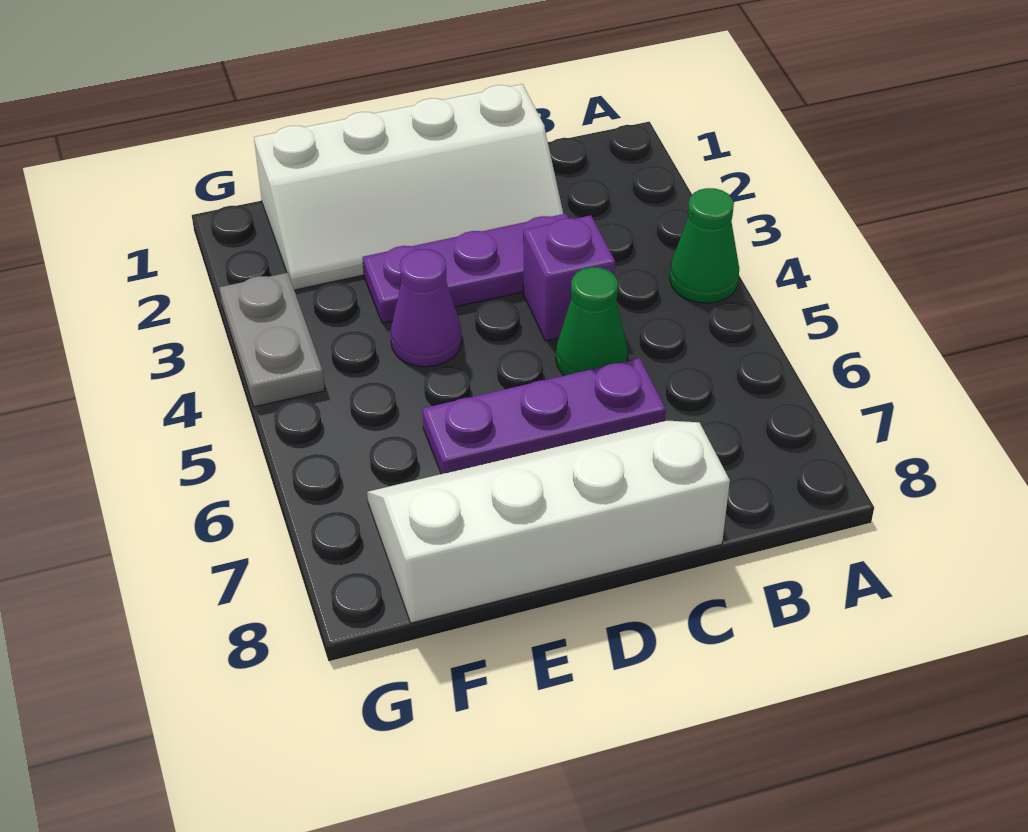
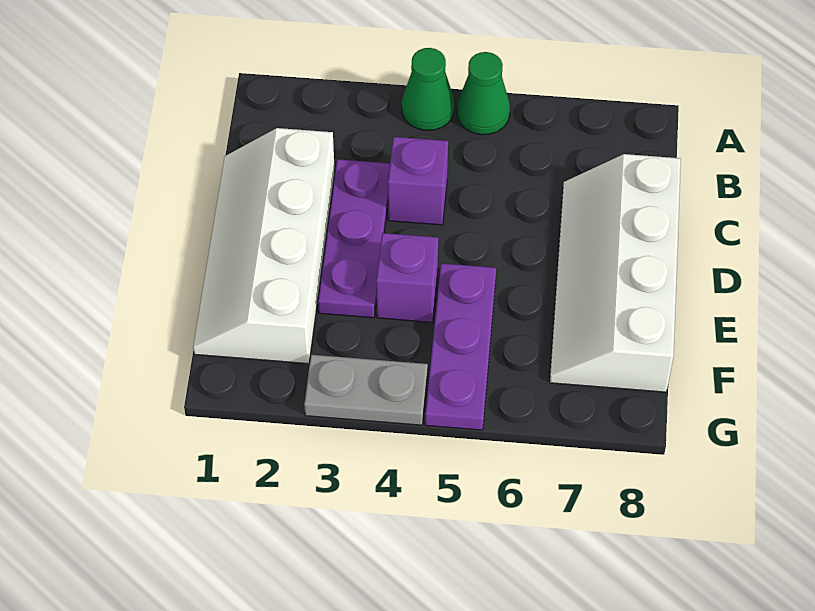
white 2x4 slope [254,84,563,290] -> white 2x4 slope turned to [193,128,335,364]
green 1x1 cone [556,267,628,376] -> green 1x1 cone moved to [457,52,510,135]
purple 1x3 plate [422,358,666,474] -> purple 1x3 plate moved to [425,263,496,430]
purple 1x1 cone [390,249,462,367] -> purple 1x1 brick [376,233,438,322]

